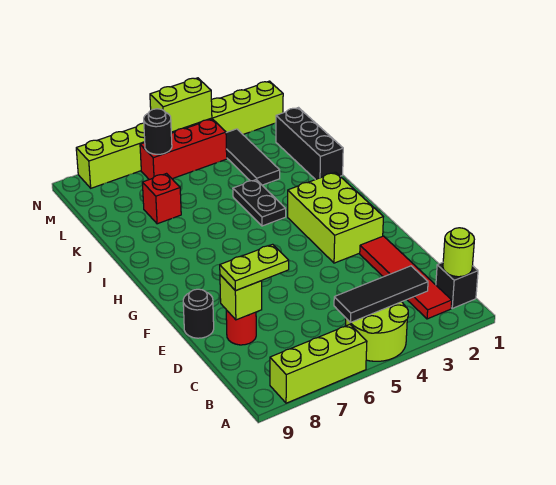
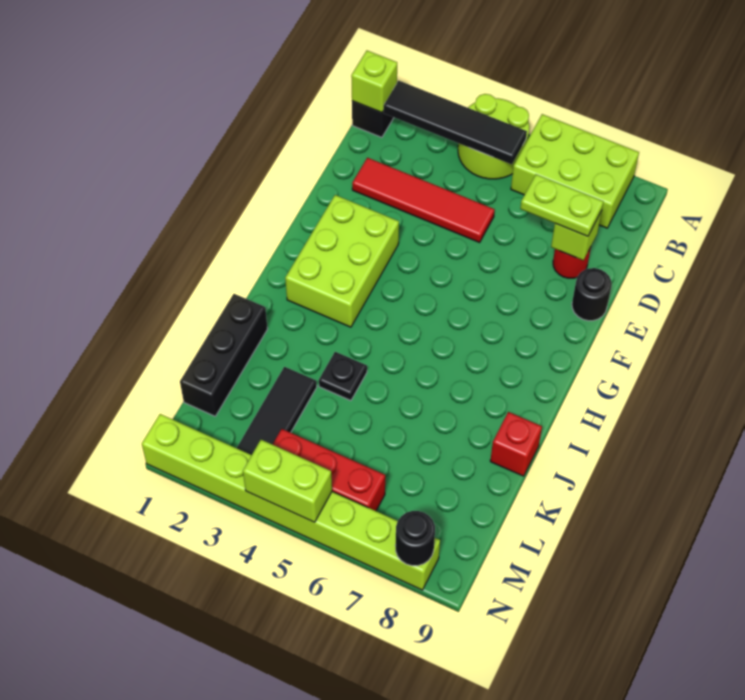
lime 1x3 brick [270,325,367,403] -> lime 2x3 brick [511,114,639,228]
lime 1x1 round brick [443,228,474,277] -> lime 1x1 brick [351,51,397,113]
red 1x4 tile [360,236,452,319] -> red 1x4 tile turned to [352,158,495,242]
black 1x3 tile [334,266,428,323] -> black 1x4 tile [384,81,527,164]
black 1x2 plate [233,180,286,226] -> black 1x1 plate [319,352,367,400]
red 1x1 brick [142,174,181,224] -> red 1x1 brick moved to [490,412,542,476]
black 1x1 round brick [144,109,172,154] -> black 1x1 round brick moved to [395,511,435,566]

